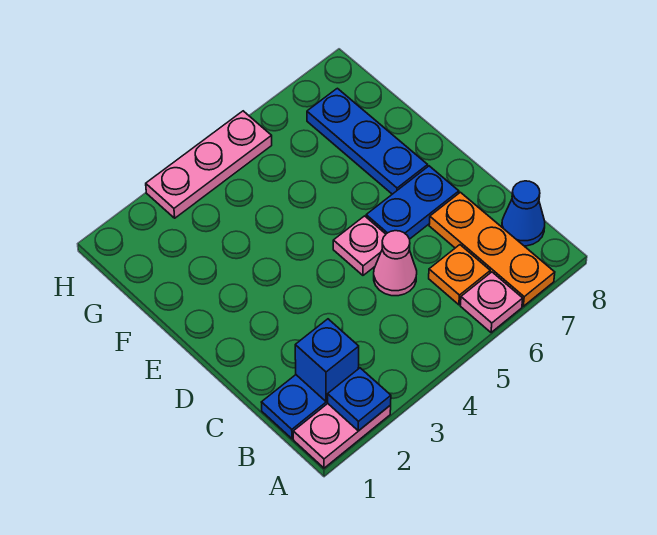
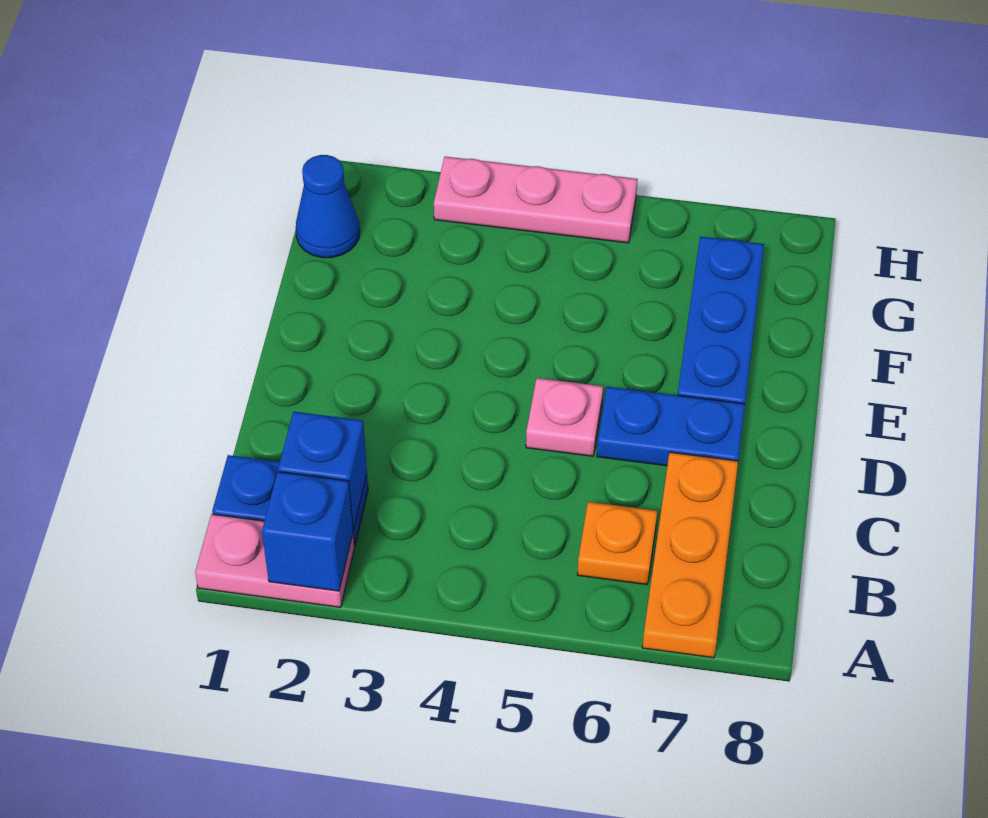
blue 1x1 plate [328,368,391,431] -> blue 1x1 brick [262,472,353,591]
pink 1x1 plate [460,272,523,333] -> none
blue 1x1 cone [502,181,545,246] -> blue 1x1 cone moved to [296,155,360,258]
pink 1x1 cone [374,231,417,296] -> none

